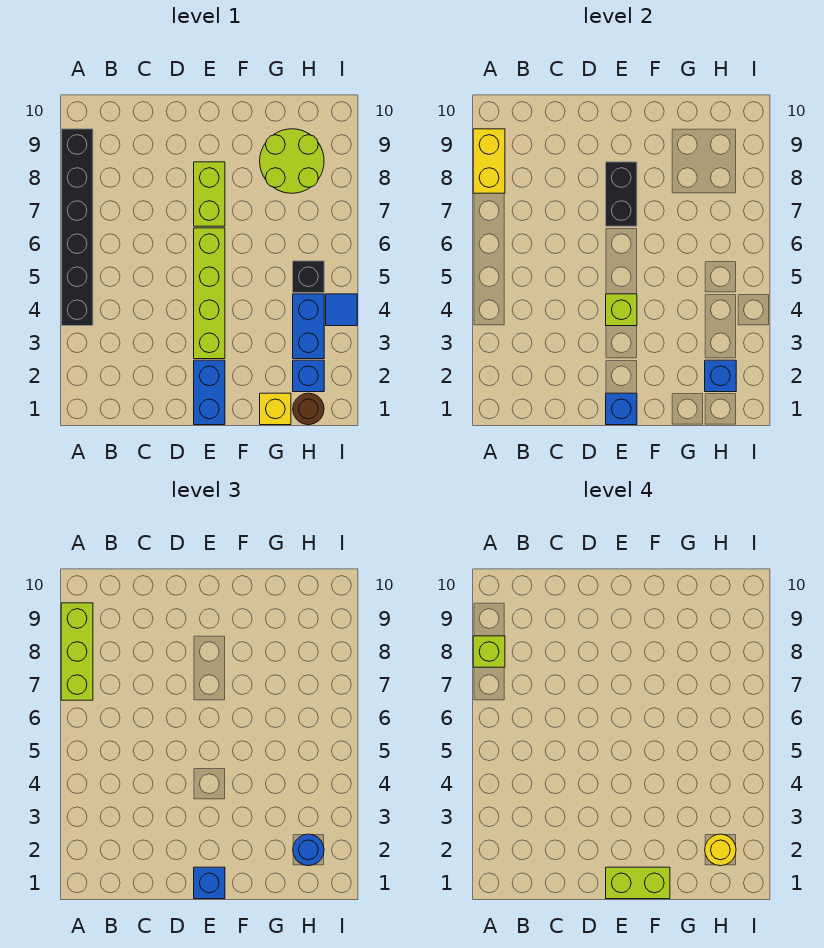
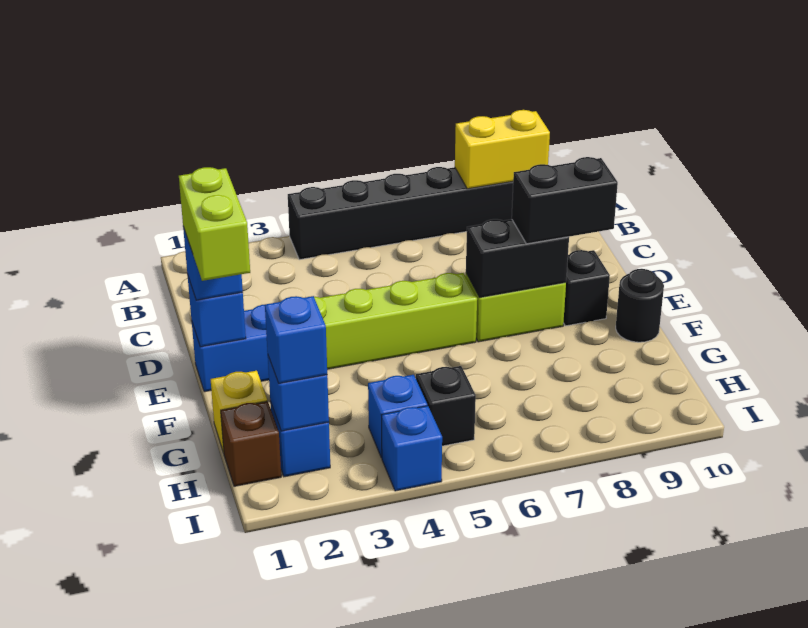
lime 1x3 brick [61,603,93,700] -> none
lime 1x1 brick [473,636,505,667] -> none
lime 1x1 brick [606,294,637,326] -> none
none -> black 1x2 brick [512,157,618,244]
none -> black 1x1 brick [563,250,610,326]
none -> black 1x1 round brick [616,269,664,342]
lime 2x2 round brick [260,129,324,193] -> none
brown 1x1 round brick [293,393,324,425] -> brown 1x1 brick [221,401,281,486]
blue 1x1 round brick [293,834,324,866] -> blue 1x1 brick [265,296,328,383]
yellow 1x1 round brick [705,834,736,866] -> none
blue 1x2 brick [293,294,324,359] -> blue 1x1 brick [368,375,427,458]
blue 1x1 tile [326,294,357,326] -> blue 1x1 brick [382,406,442,491]

